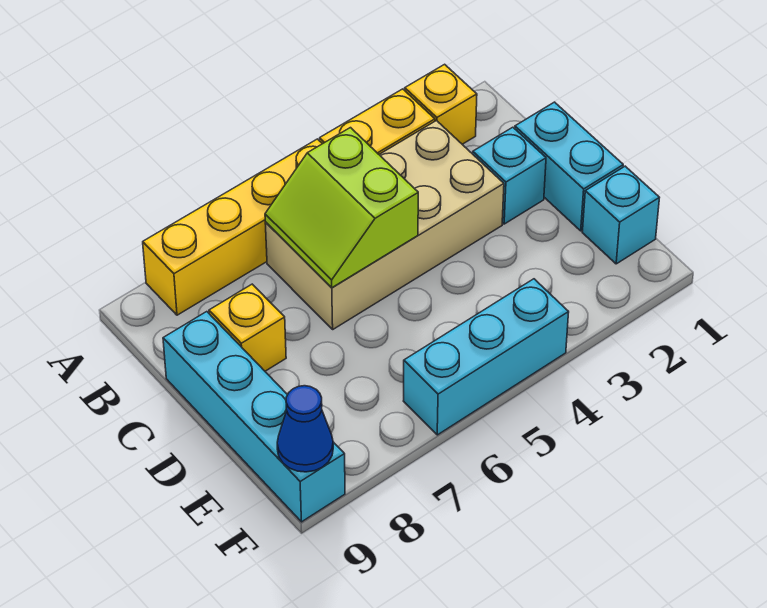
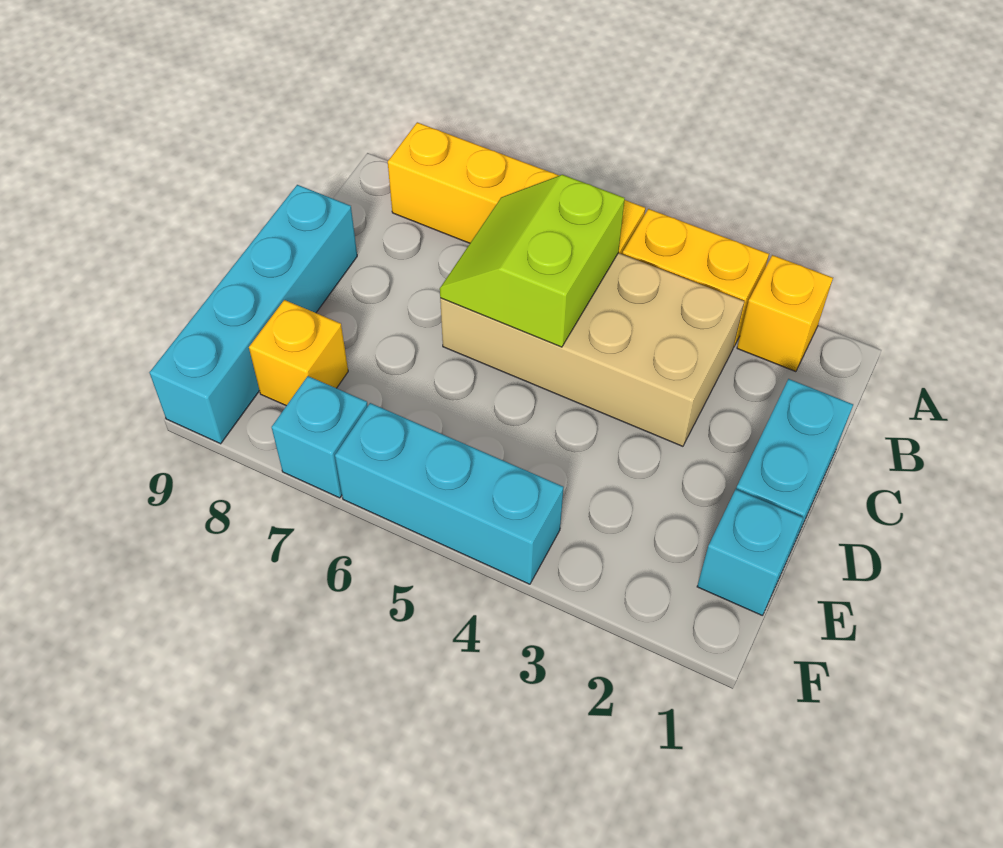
cyan 1x1 brick [473,127,546,224] -> cyan 1x1 brick moved to [272,376,368,498]
yellow 1x1 brick [209,284,286,371] -> yellow 1x1 brick moved to [249,300,348,406]
blue 1x1 cone [277,386,333,472] -> none

